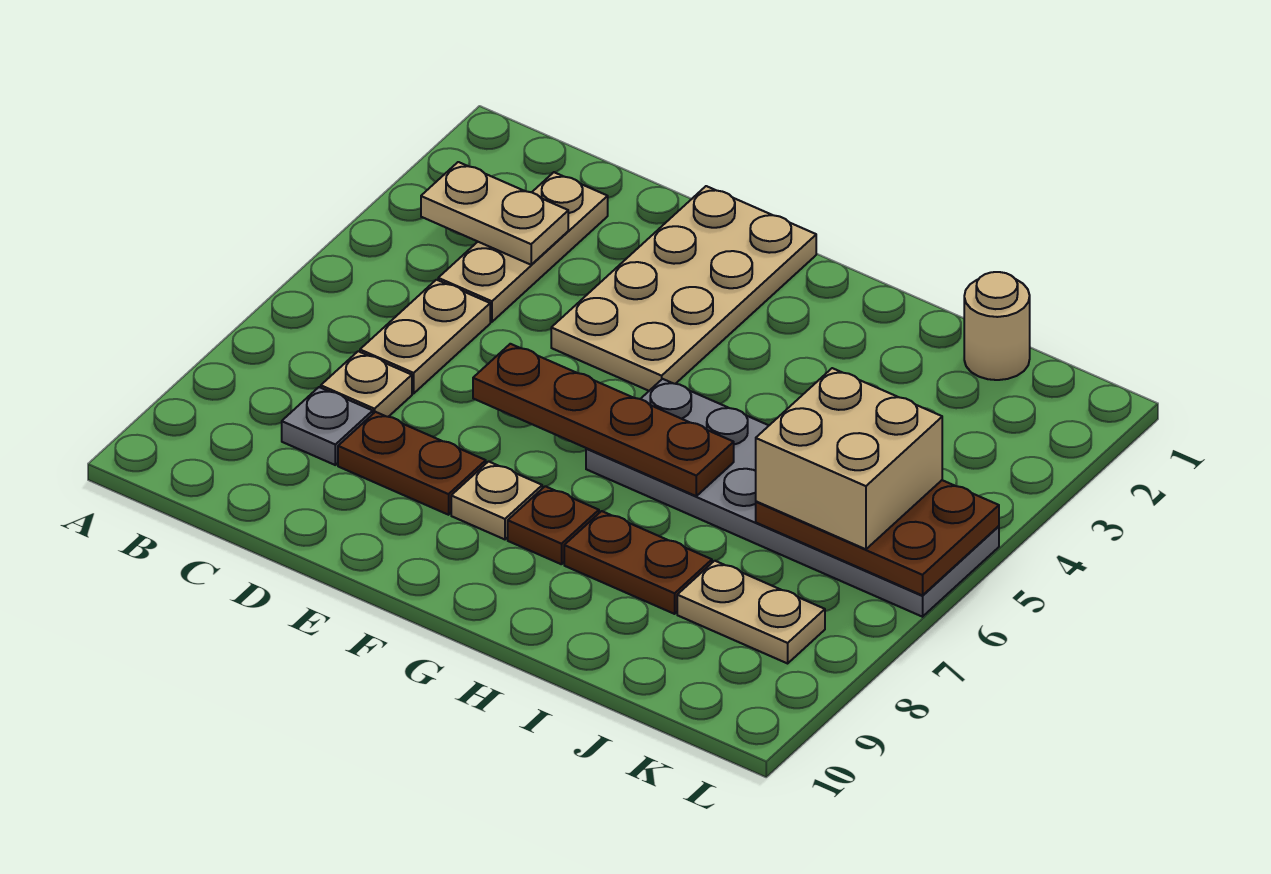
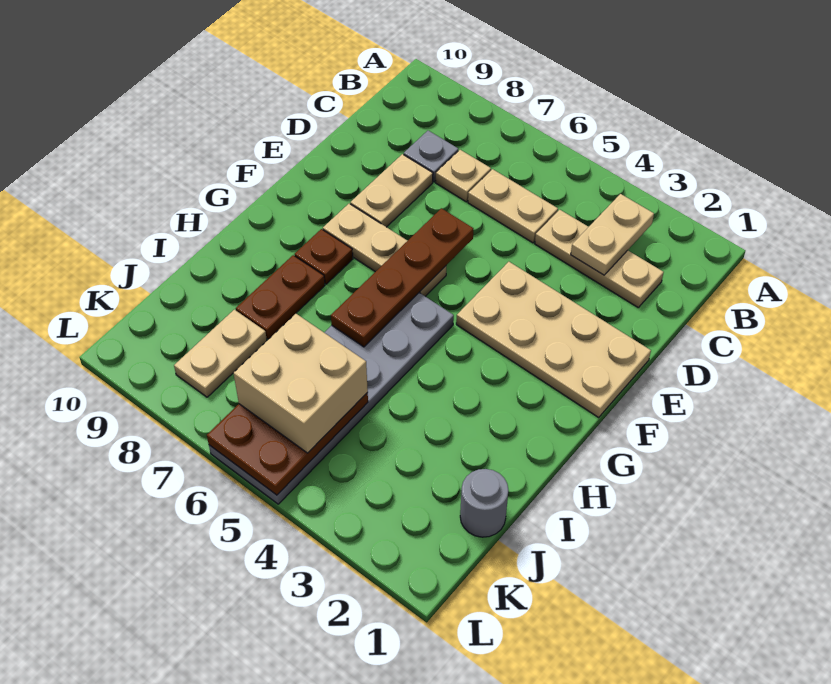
brown 1x2 plate [338,412,486,515] -> tan 1x2 plate [350,154,433,227]
tan 1x1 plate [451,462,542,539] -> tan 1x3 plate [323,204,446,296]
tan 1x1 round brick [964,272,1030,380] -> grey 1x1 round brick [460,469,508,537]

